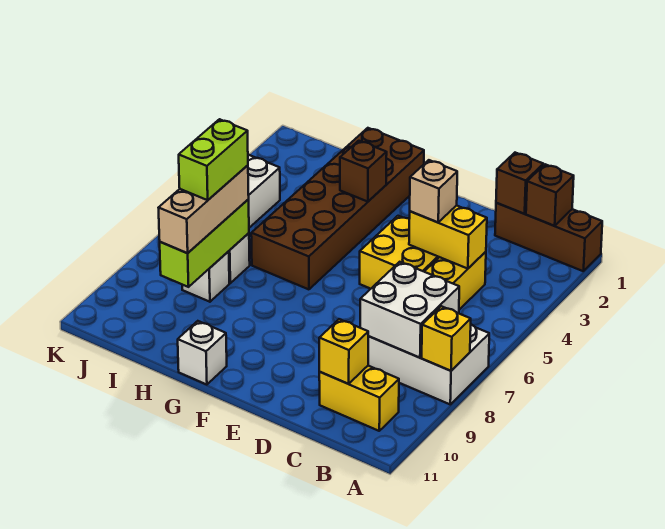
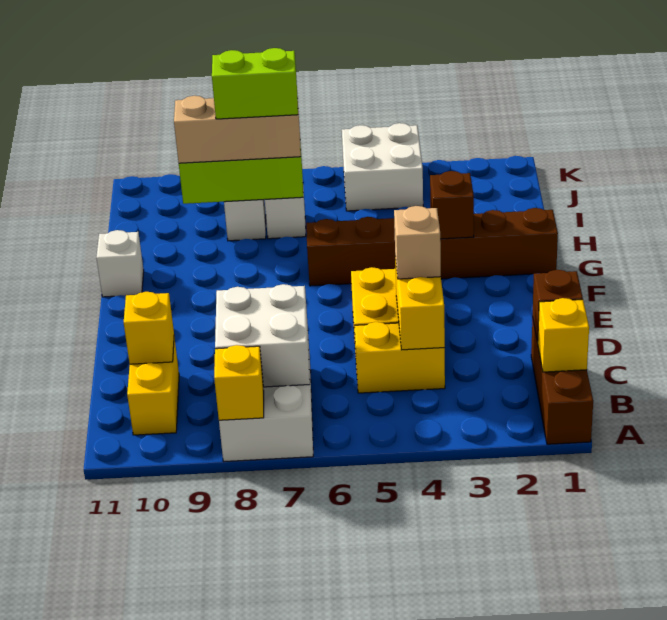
brown 1x1 brick [526,164,574,226] -> yellow 1x1 brick [537,298,589,372]
brown 2x6 brick [251,128,424,289] -> brown 1x6 brick [306,208,558,286]

